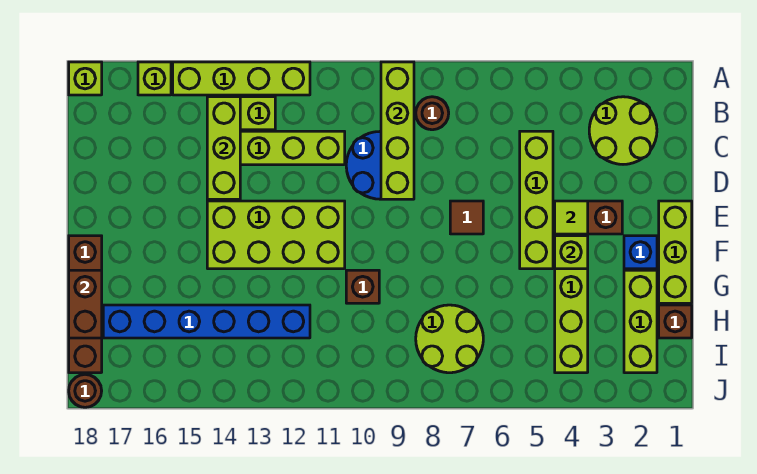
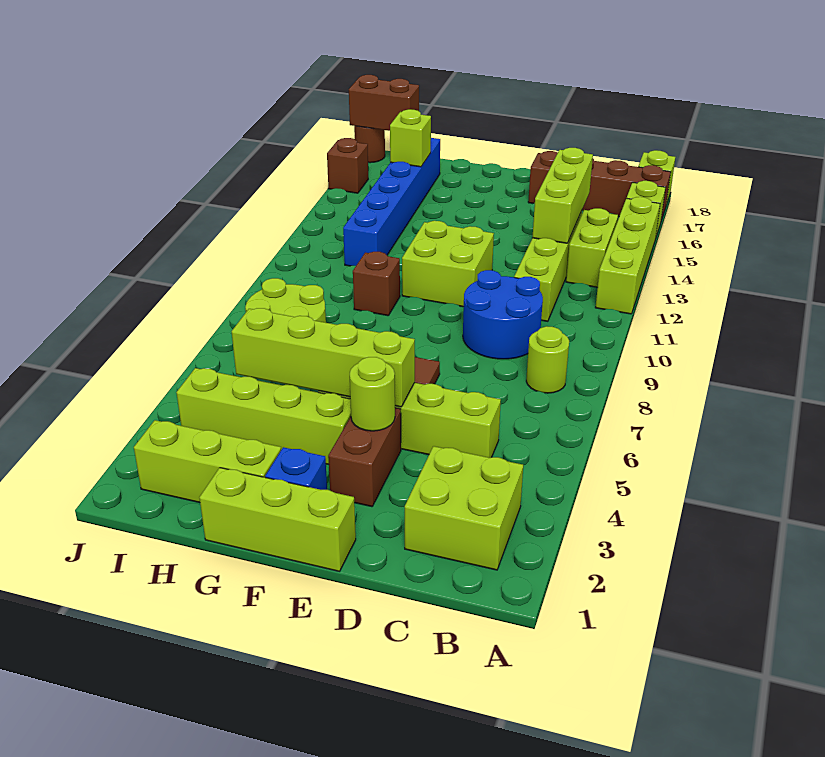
lime 1x4 brick [381,62,414,199] -> lime 1x4 brick moved to [232,308,415,407]
lime 2x2 round brick [589,97,657,164] -> lime 2x2 brick [405,446,523,570]
brown 1x1 round brick [416,97,449,130] -> lime 1x1 round brick [526,326,569,393]
lime 1x3 brick [207,97,240,199] -> lime 1x3 brick turned to [532,148,593,243]
lime 1x1 tile [555,201,588,234] -> lime 1x1 round brick [350,357,395,431]
lime 2x4 brick [207,201,345,269] -> lime 2x2 brick [402,221,494,307]
lime 1x1 brick [555,236,588,269] -> lime 1x1 brick moved to [390,109,431,167]
brown 1x4 brick [69,236,102,373] -> brown 1x4 brick moved to [528,151,671,221]
brown 1x2 brick [69,270,102,338] -> brown 1x2 brick moved to [349,75,419,131]
brown 1x1 brick [659,305,692,338] -> brown 1x1 brick moved to [327,138,368,193]

